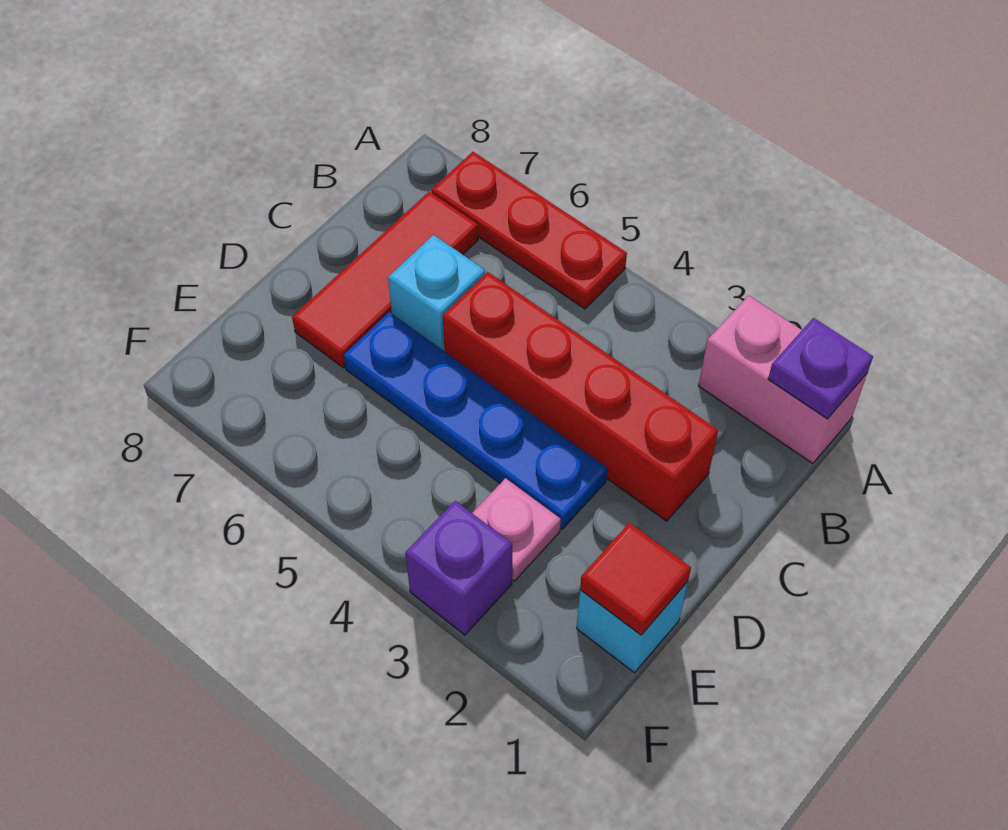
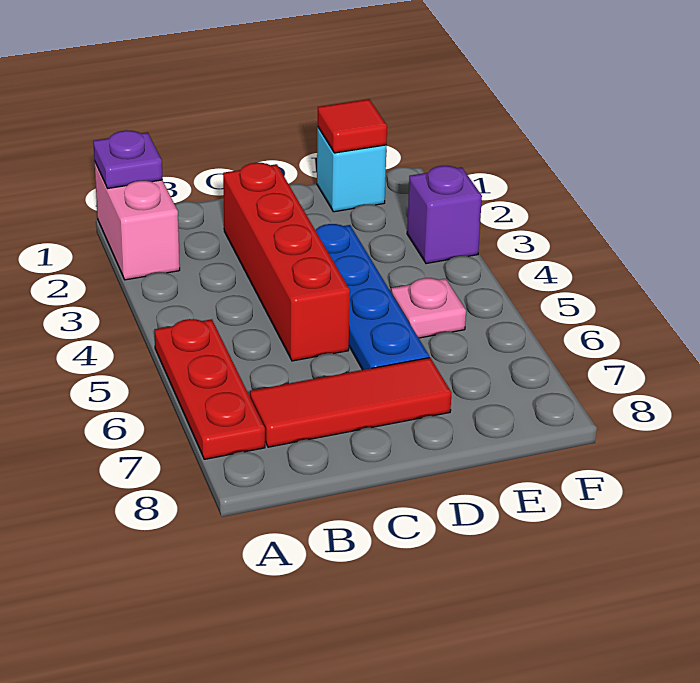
cyan 1x1 brick [388,235,485,351] -> none
pink 1x1 plate [472,478,561,581] -> pink 1x1 plate moved to [391,278,466,338]

